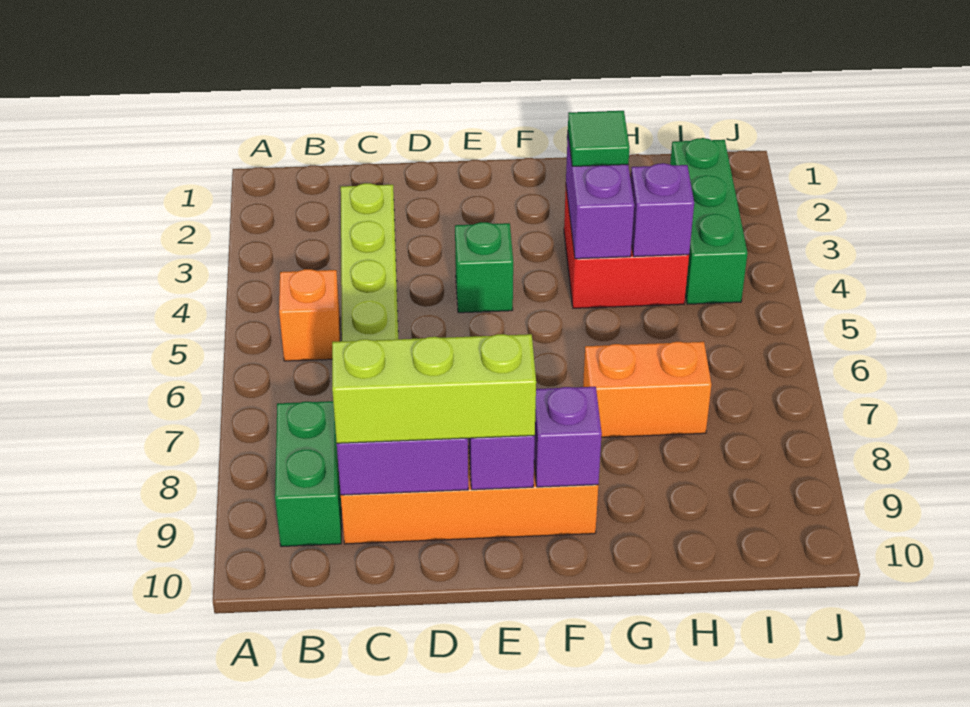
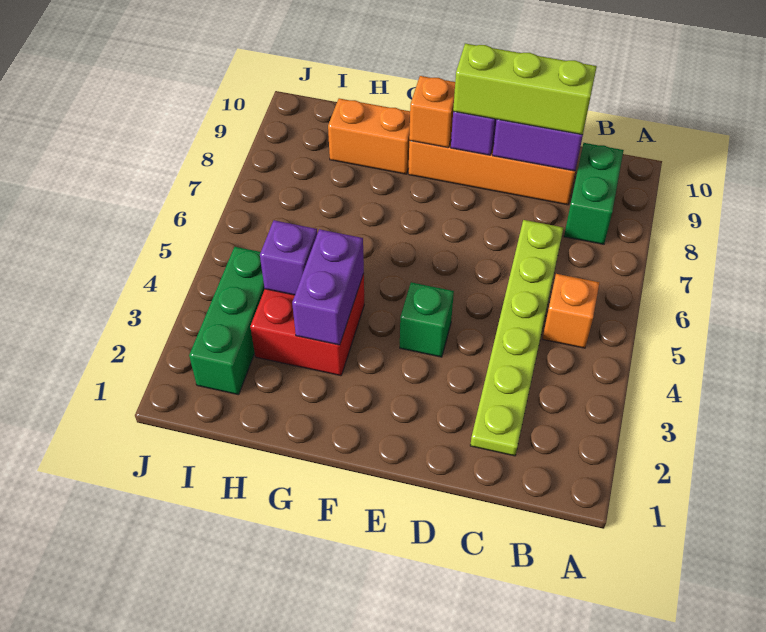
purple 1x1 brick [534,387,602,487] -> orange 1x1 brick [409,76,455,148]
green 1x1 tile [568,111,630,166] -> none
orange 1x2 brick [583,342,712,437] -> orange 1x2 brick moved to [328,98,410,174]

